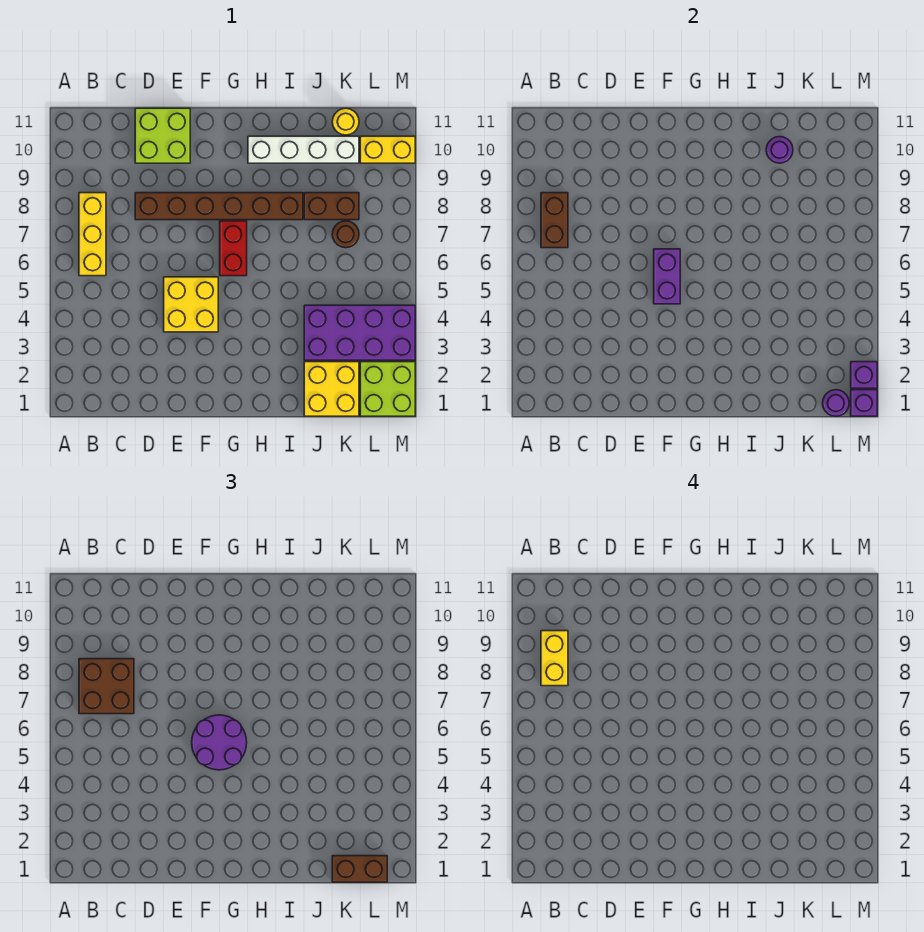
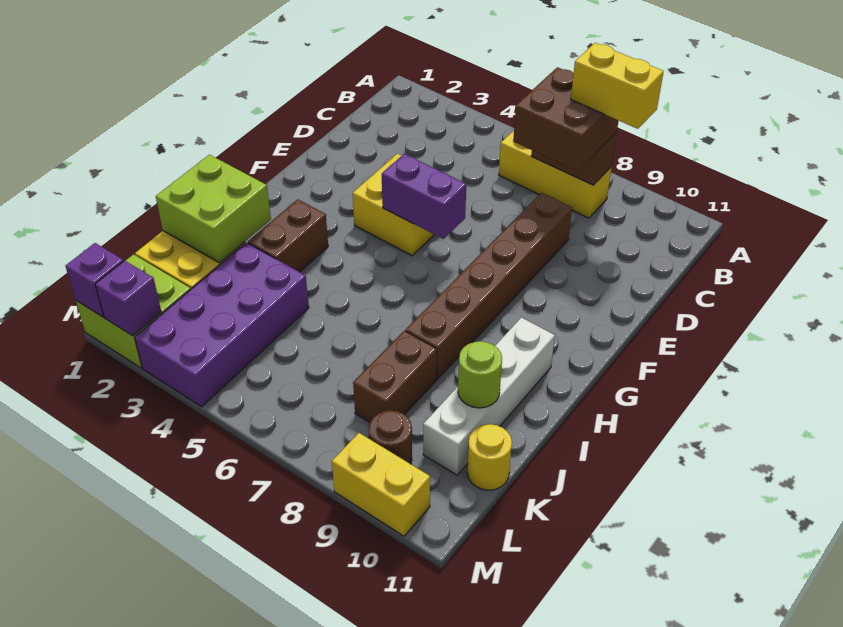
lime 2x2 brick [135,108,190,163] -> lime 2x2 brick moved to [156,155,271,263]
purple 2x2 round brick [192,715,247,770] -> none
red 1x2 brick [220,221,247,276] -> none
purple 1x1 round brick [766,137,793,163] -> lime 1x1 round brick [458,341,502,408]
brown 1x2 brick [332,856,387,882] -> brown 1x2 brick moved to [248,199,328,272]
brown 1x1 round brick [332,221,359,248] -> brown 1x1 round brick moved to [369,411,412,464]
purple 1x1 round brick [823,390,849,416] -> none
yellow 1x2 brick [360,136,415,163] -> yellow 1x2 brick turned to [332,433,430,536]

